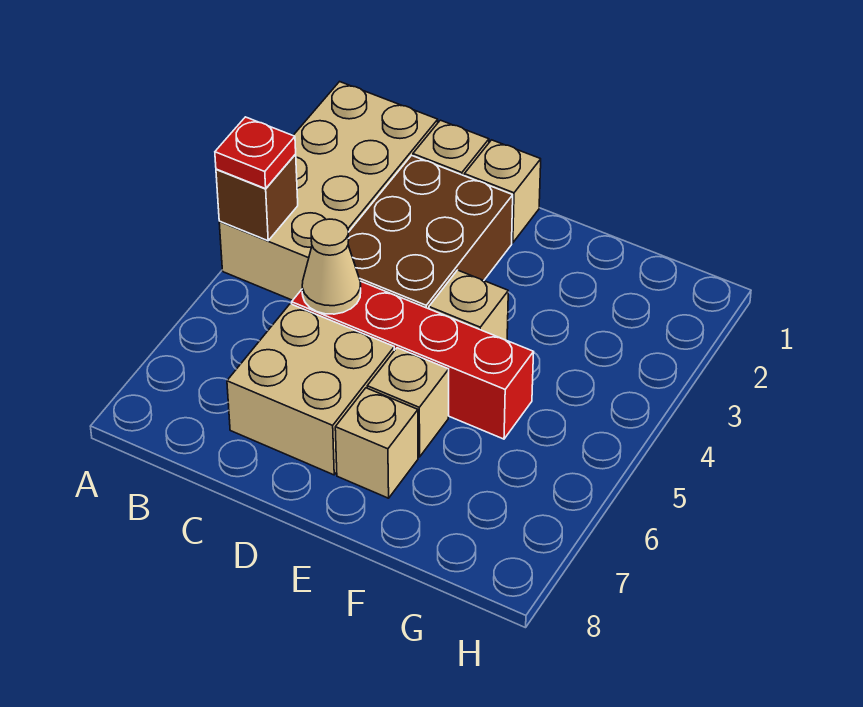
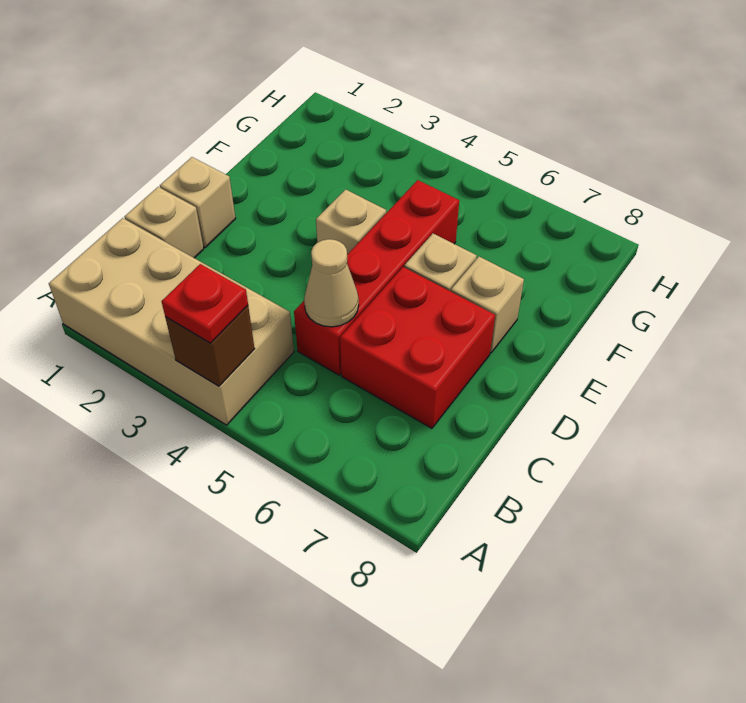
brown 2x3 brick [348,155,513,309] -> none
tan 2x2 brick [227,304,394,475] -> red 2x2 brick [340,267,495,428]

